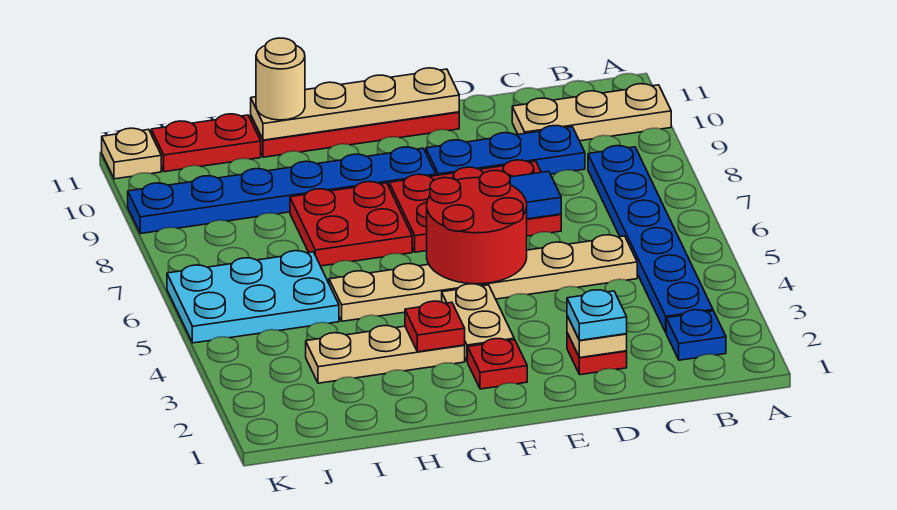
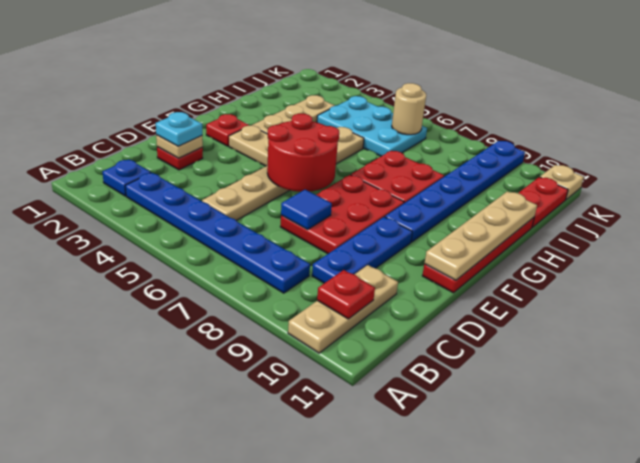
red 1x1 plate [405,301,465,352] -> red 1x1 plate moved to [317,270,375,319]
tan 1x1 round brick [256,38,305,120] -> tan 1x1 round brick moved to [392,83,426,135]
cyan 2x3 plate [167,251,339,343] -> cyan 2x3 plate turned to [317,96,427,156]

